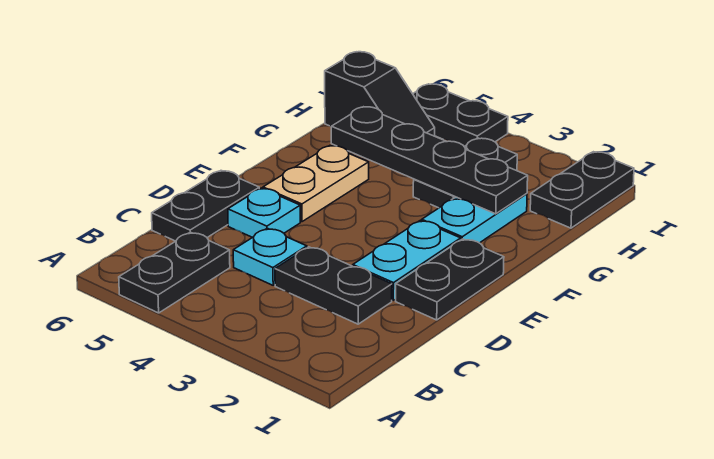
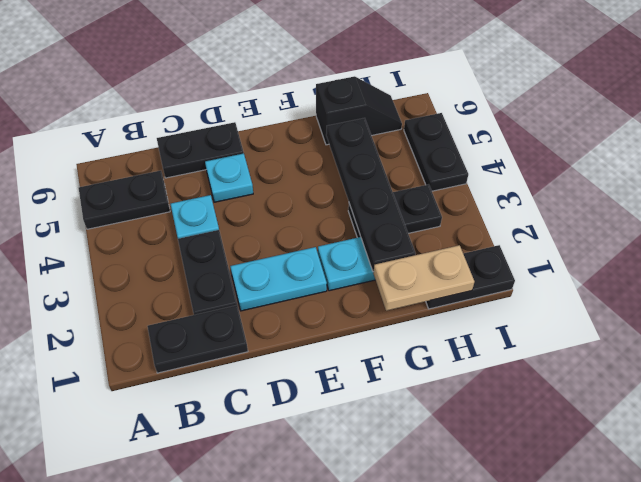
black 1x2 plate [396,239,504,320] -> black 1x2 plate moved to [147,305,248,373]
tan 1x2 plate [263,146,369,222] -> tan 1x2 plate moved to [373,245,474,311]
black 1x2 slope [325,52,435,136] -> black 1x2 slope turned to [316,76,402,145]

